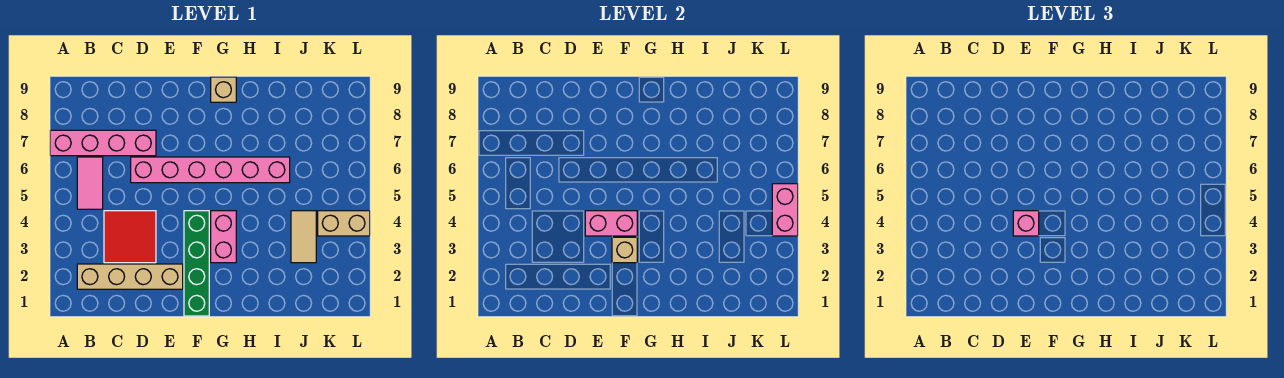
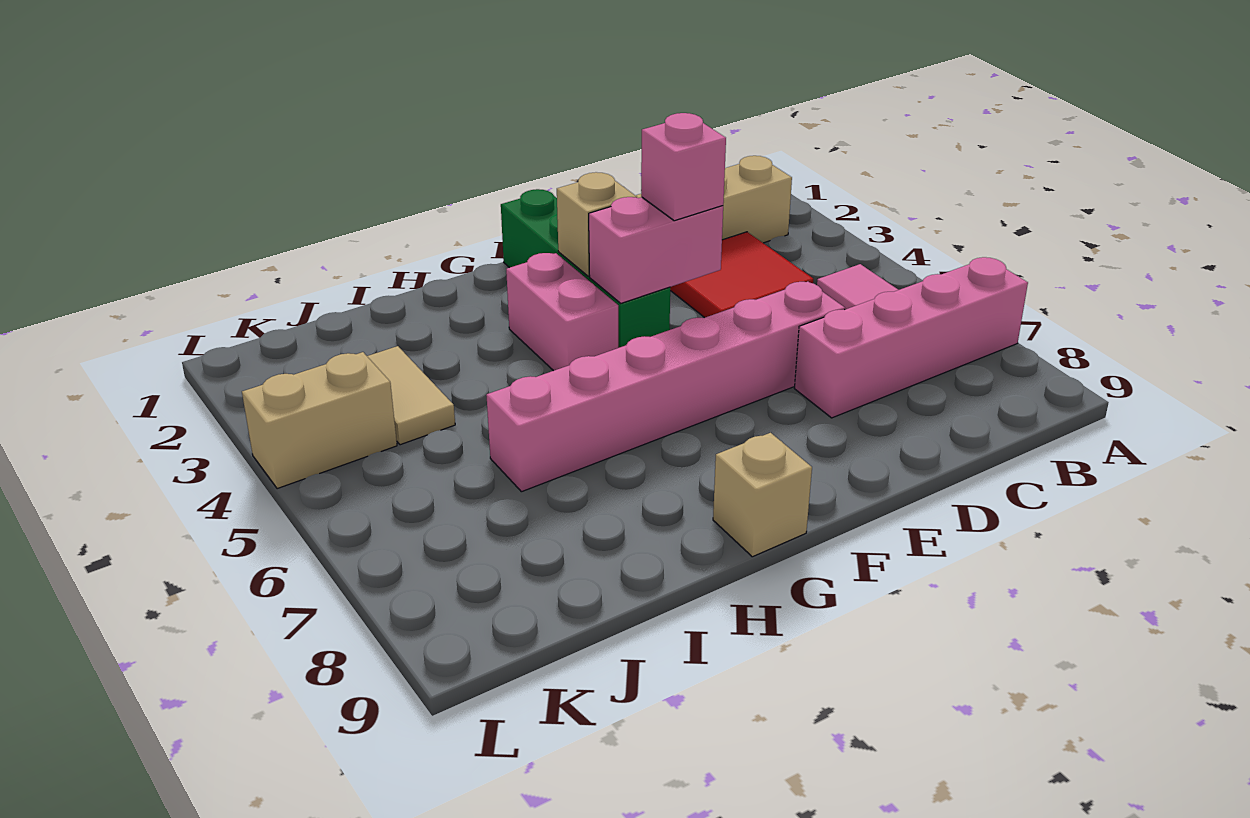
pink 1x2 brick [772,184,798,236] -> none

